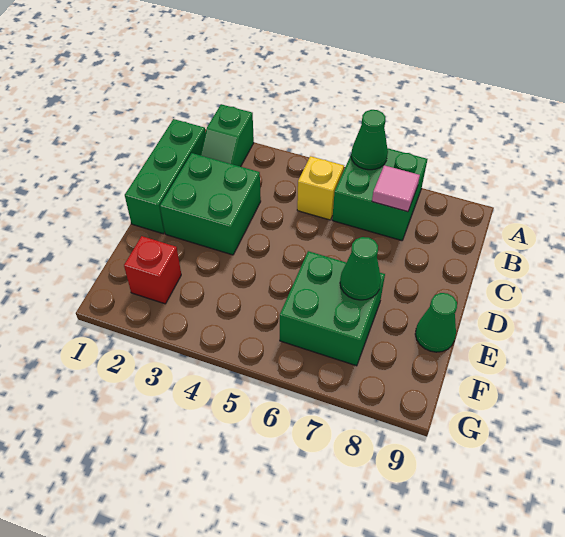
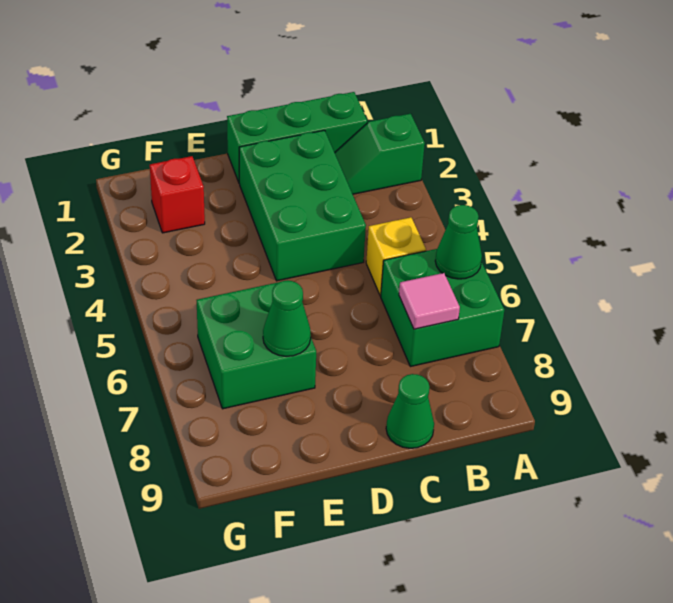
green 2x2 brick [160,153,261,255] -> green 2x3 brick [239,130,366,281]
green 1x1 cone [415,293,457,352] -> green 1x1 cone moved to [386,374,434,448]

